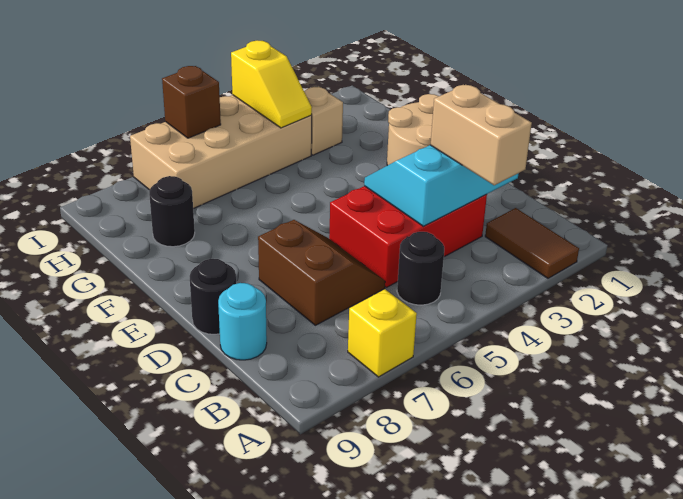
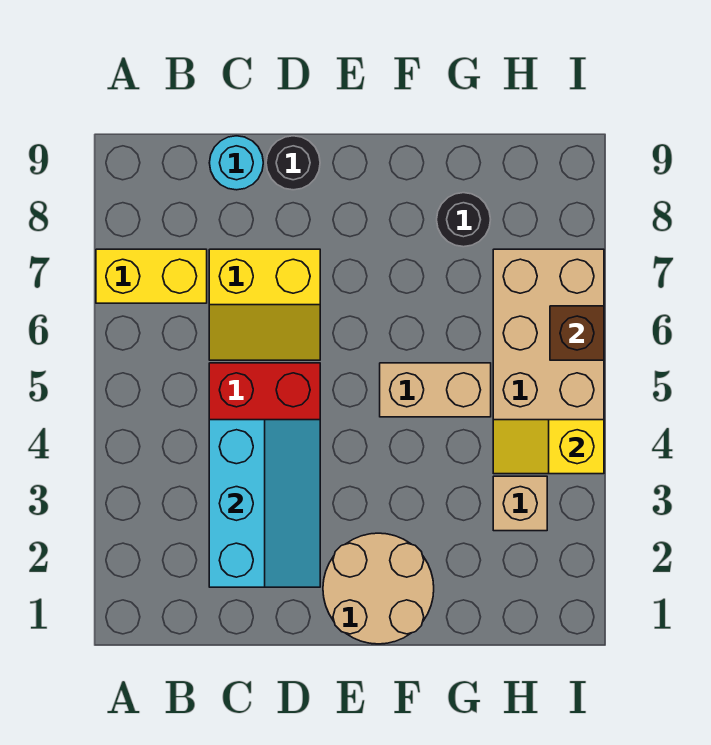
brown 1x2 tile [485,208,579,278] -> none
yellow 1x1 brick [348,289,417,377] -> yellow 1x2 brick [96,249,207,303]
tan 1x2 brick [431,85,532,185] -> tan 1x2 brick moved to [380,363,491,417]
black 1x1 round brick [397,232,444,305] -> none
brown 2x2 slope [258,220,385,325] -> yellow 2x2 slope [209,249,320,360]

